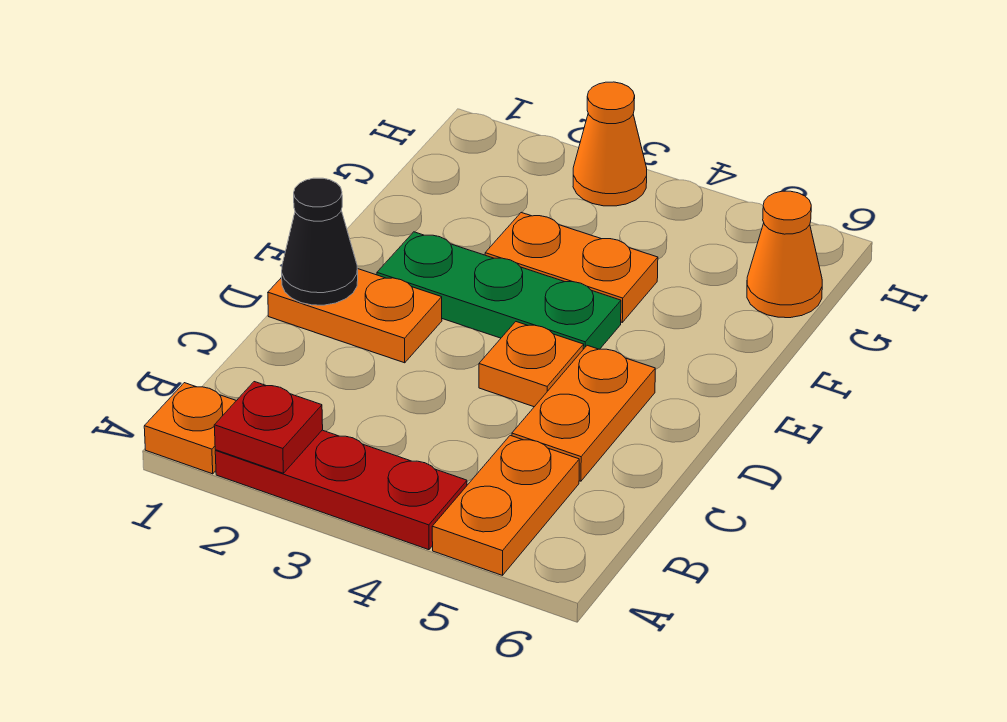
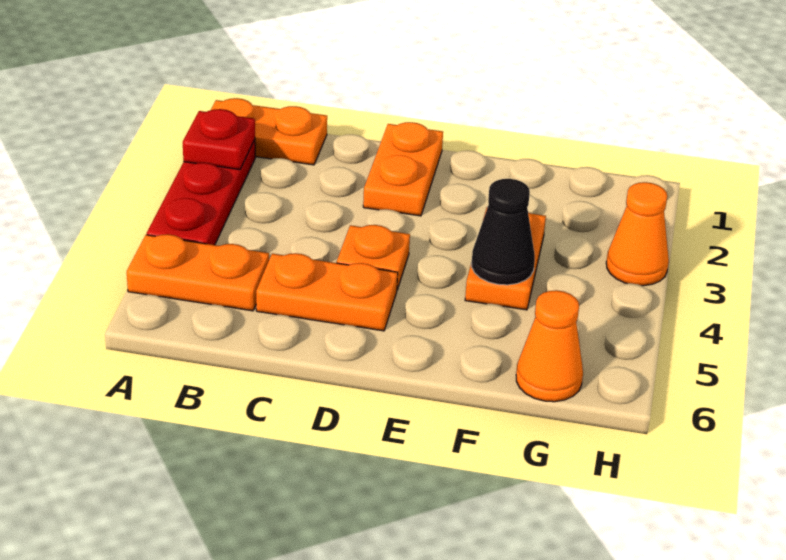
orange 1x1 plate [144,383,236,474] -> orange 1x2 plate [211,98,327,165]
black 1x1 cone [282,178,358,305] -> black 1x1 cone moved to [472,179,535,285]
green 1x3 plate [377,232,621,349] -> none

